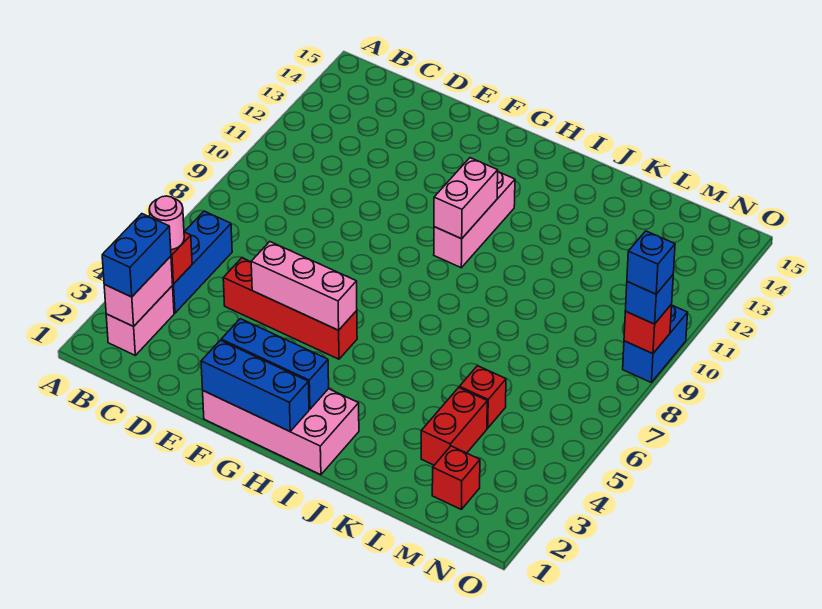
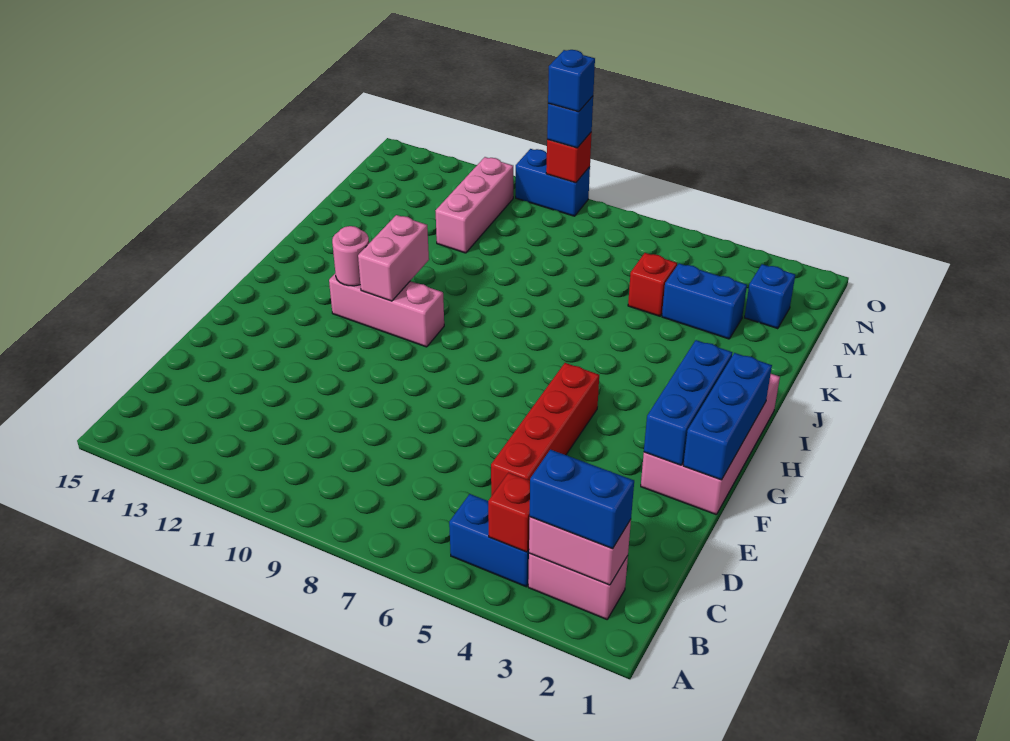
blue 1x3 brick [172,211,232,313] -> blue 1x2 brick [449,494,529,587]
pink 1x1 round brick [149,196,184,250] -> pink 1x1 round brick moved to [332,226,369,286]
pink 1x3 brick [251,242,357,330] -> pink 1x3 brick moved to [435,157,513,253]
pink 1x2 brick [434,158,498,239] -> pink 1x2 brick turned to [358,215,429,301]
red 1x2 brick [421,388,487,465] -> blue 1x2 brick [662,263,747,339]
red 1x1 brick [432,446,480,509] -> blue 1x1 brick [745,264,795,329]

